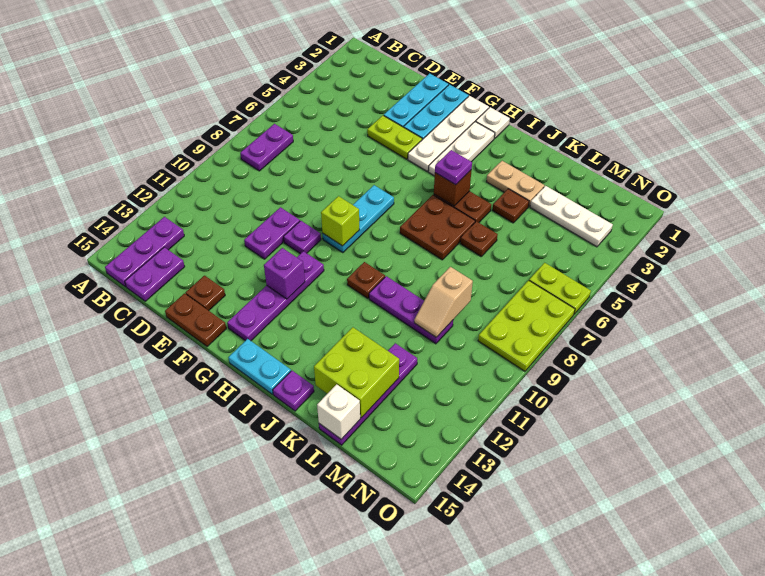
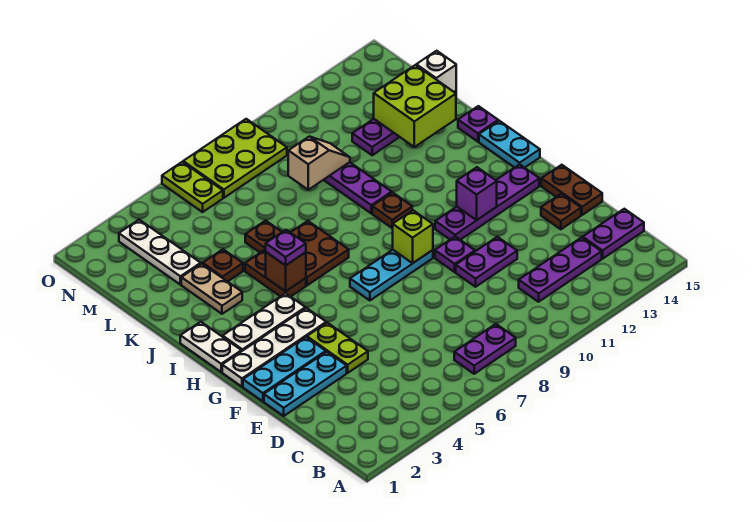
purple 1x3 plate [105,217,184,287] -> purple 1x3 plate moved to [519,237,602,302]
white 1x1 plate [476,107,510,139] -> white 1x2 plate [180,322,241,372]

